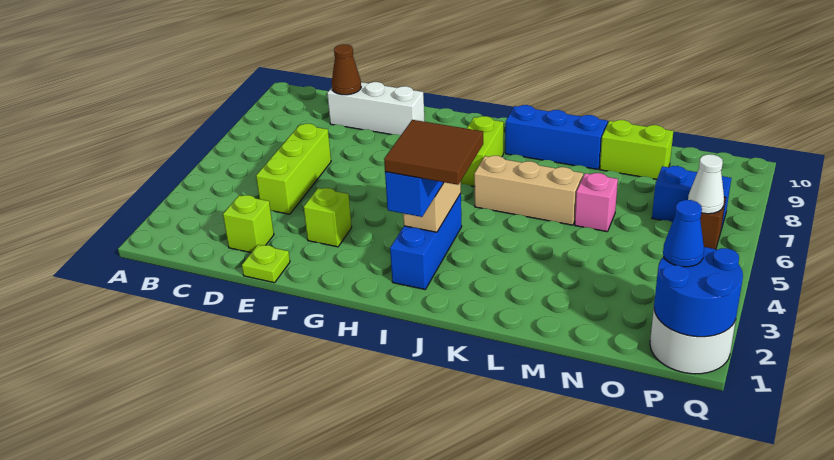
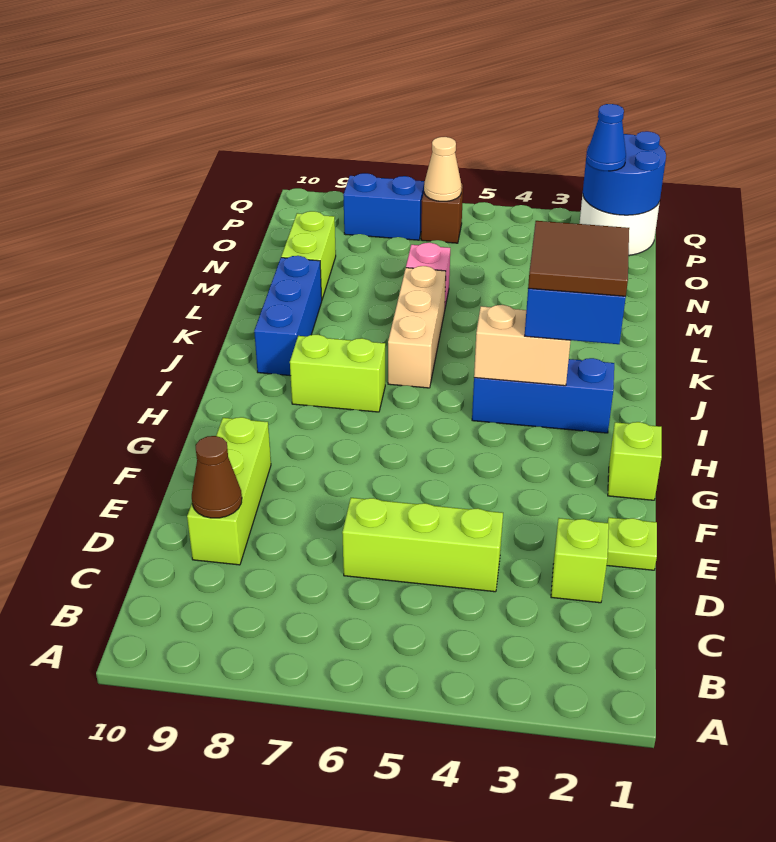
white 1x3 brick [327,82,425,135] -> lime 1x3 brick [187,417,271,565]
lime 1x1 brick [304,188,352,247] -> lime 1x1 brick moved to [608,422,662,500]
blue 1x2 brick [652,166,731,229] -> blue 1x2 brick turned to [343,173,424,240]
white 1x1 cone [688,154,724,214] -> tan 1x1 cone [424,137,462,201]

